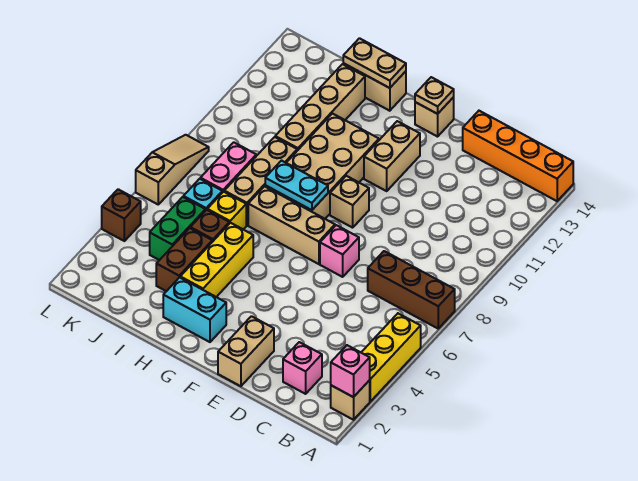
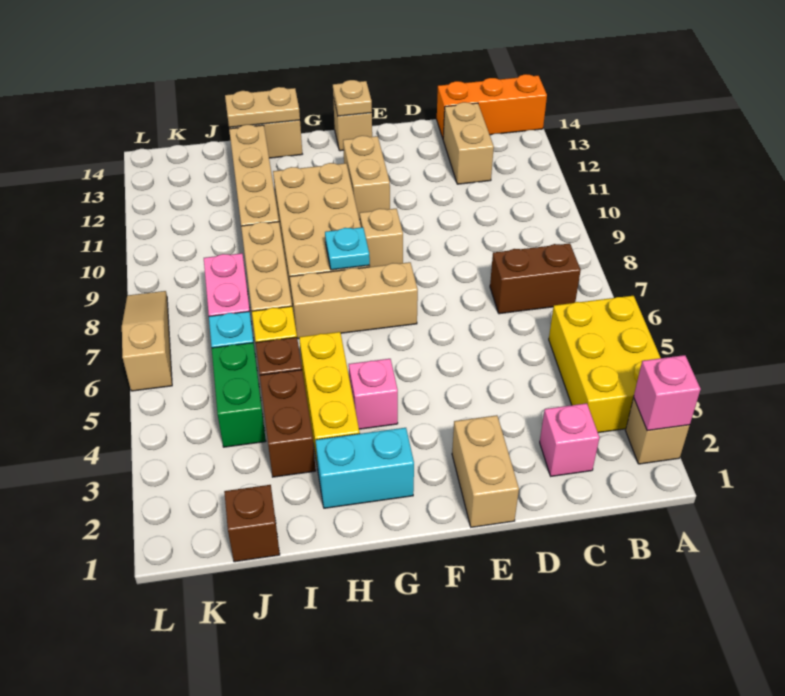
yellow 1x3 brick [361,314,421,401] -> yellow 2x3 brick [549,296,661,433]
brown 1x3 brick [368,251,455,328] -> brown 1x2 brick [490,243,581,314]
orange 1x4 brick [463,111,573,201] -> orange 1x3 brick [437,74,547,138]
none -> tan 1x2 brick [443,102,494,184]
pink 1x1 brick [320,225,359,277] -> pink 1x1 brick moved to [349,359,398,429]
cyan 1x2 plate [265,161,328,210] -> cyan 1x1 plate [325,227,370,270]
brown 1x1 brick [102,189,141,241] -> brown 1x1 brick moved to [224,485,280,562]

